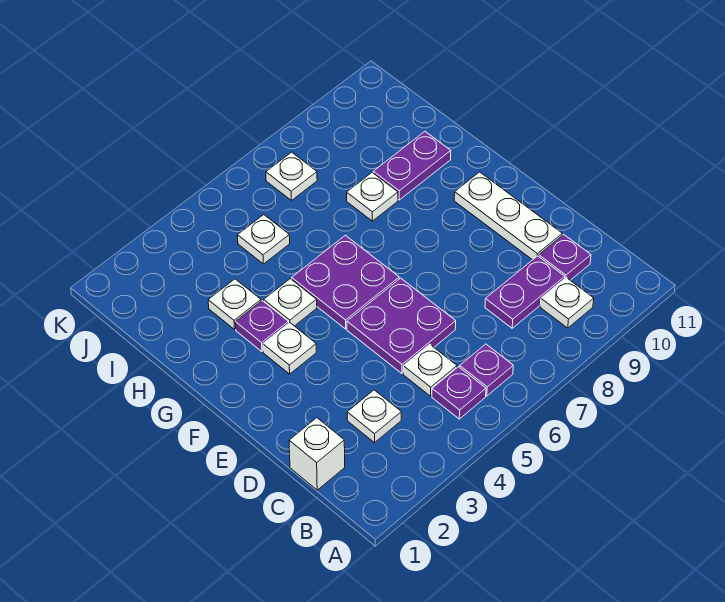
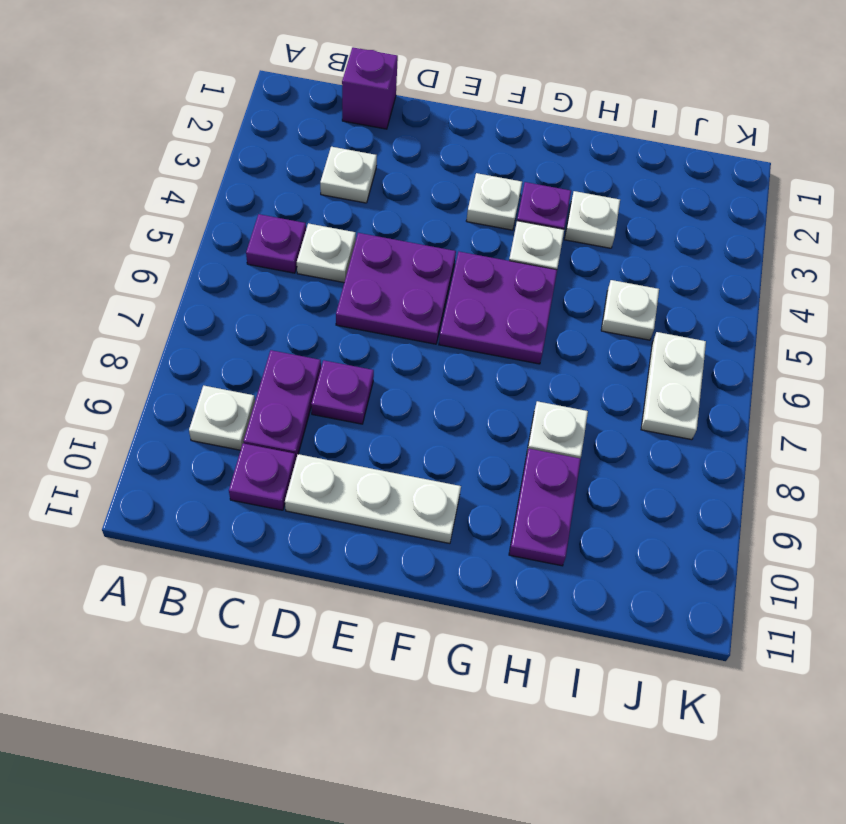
purple 1x1 plate [460,344,513,396] -> purple 1x1 plate moved to [311,360,374,424]
white 1x1 brick [289,418,345,490] -> purple 1x1 brick [342,47,398,129]
white 1x1 plate [266,152,317,200] -> white 1x2 plate [641,332,706,440]

